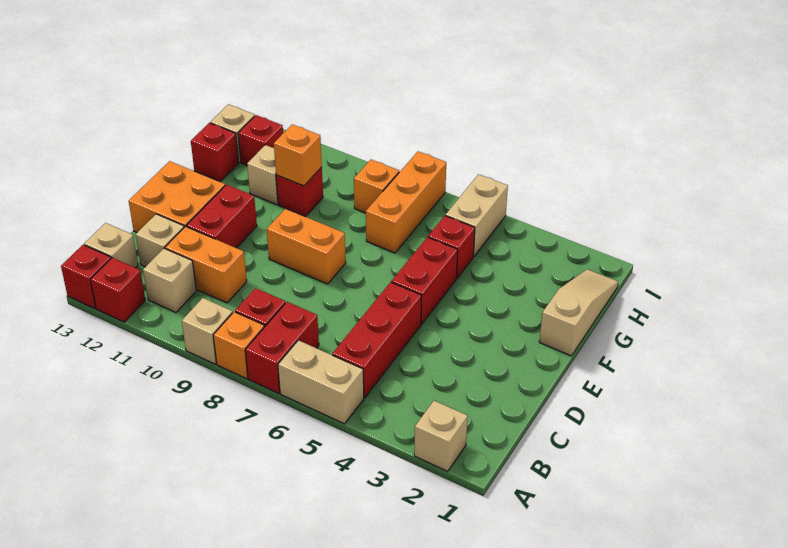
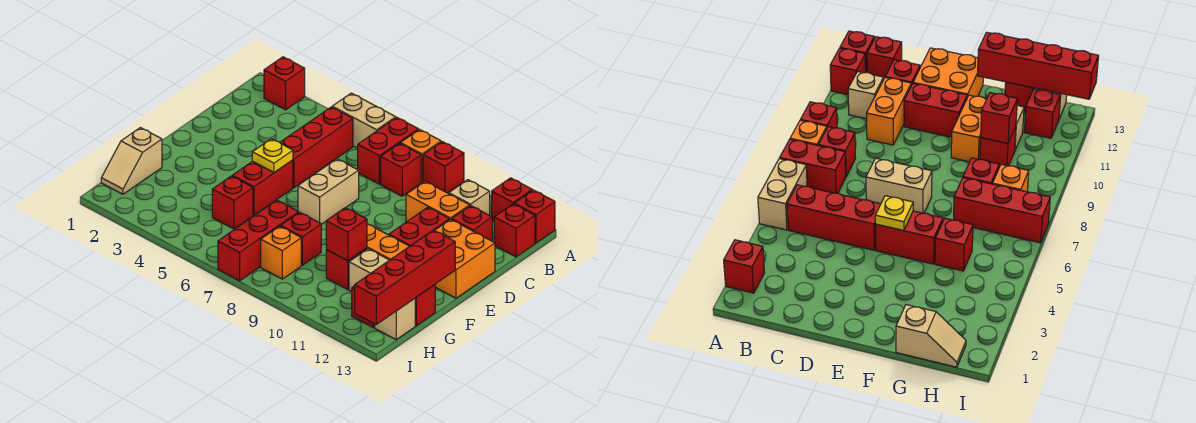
tan 1x1 brick [414,401,468,471] -> red 1x1 brick [264,57,305,110]
tan 1x1 brick [182,298,233,364] -> red 1x1 brick [423,142,464,193]
tan 1x1 brick [84,223,138,268] -> red 1x1 brick [494,204,535,257]
tan 1x1 brick [136,214,184,267] -> red 1x1 brick [452,206,492,241]
none -> yellow 1x1 plate [252,139,293,172]
orange 1x2 brick [267,209,346,284] -> orange 1x2 brick moved to [367,224,410,260]
tan 1x3 slope [539,269,618,356] -> tan 1x2 slope [101,128,162,194]
none -> red 1x4 brick [355,230,455,324]
orange 1x3 brick [366,151,446,253] -> red 1x3 brick [218,200,299,281]
none -> red 1x1 brick [281,212,321,265]
orange 1x1 brick [274,124,322,186] -> red 1x1 brick [326,208,367,261]
tan 1x2 brick [446,174,508,257] -> tan 1x2 brick moved to [298,159,359,224]

